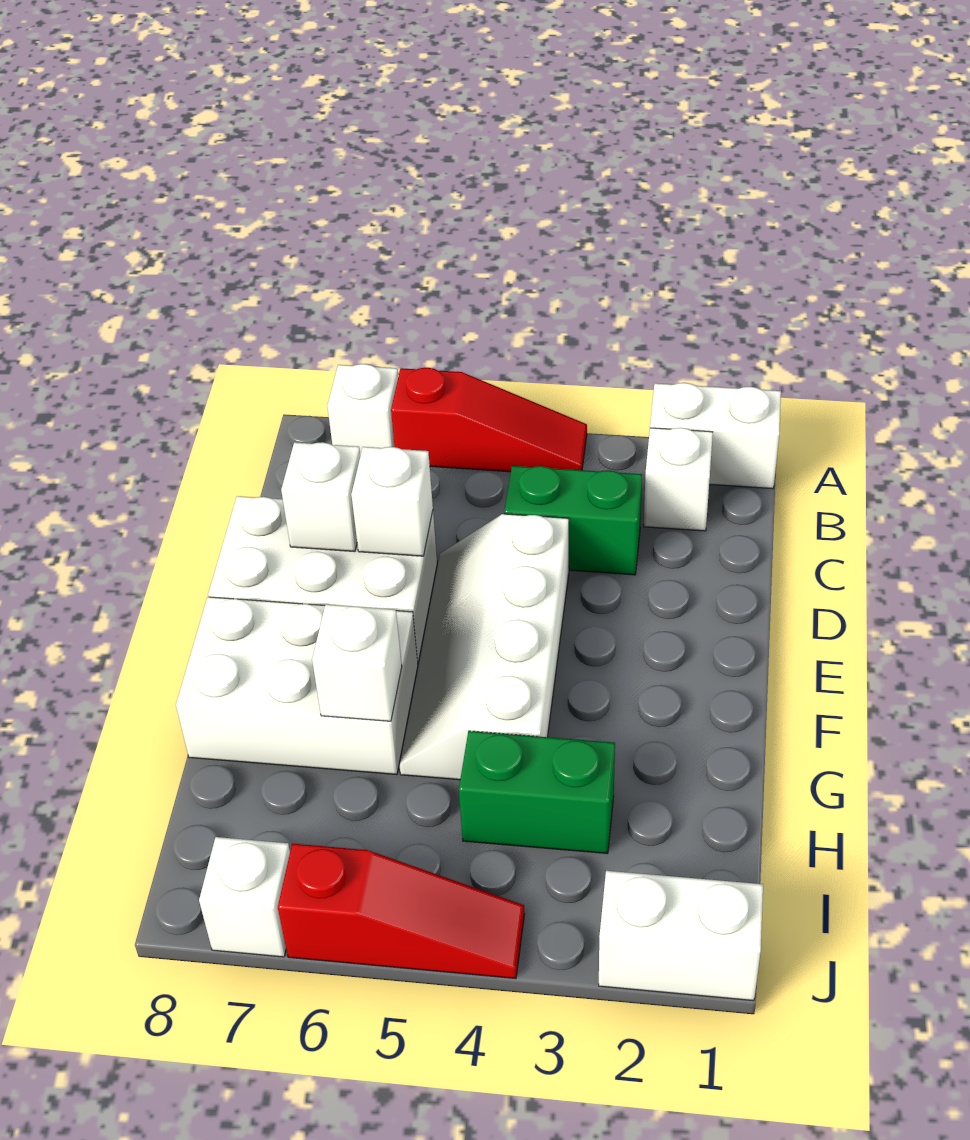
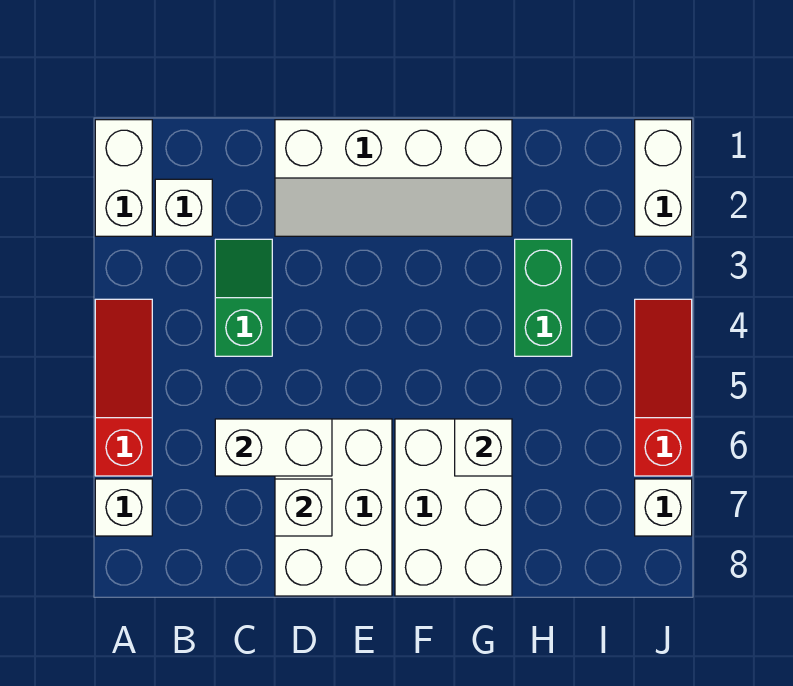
green 1x2 brick [504,466,642,575] -> green 1x2 slope [215,239,272,356]
white 2x4 slope [400,514,569,780] -> white 2x4 slope moved to [275,120,512,236]
white 1x1 brick [351,447,433,556] -> white 1x2 brick [215,419,332,476]

